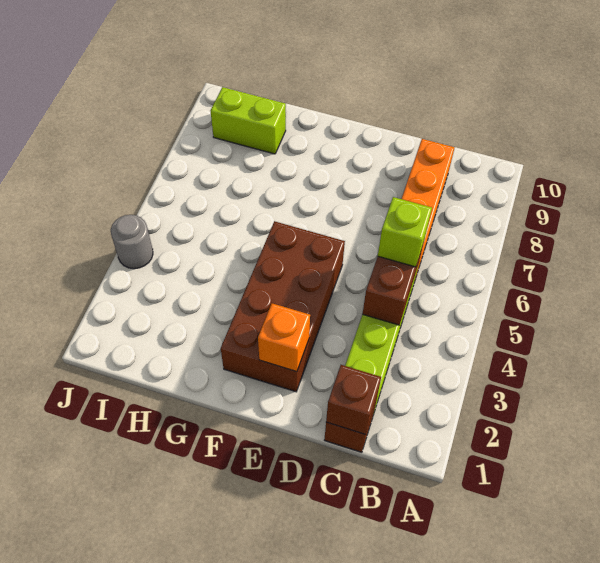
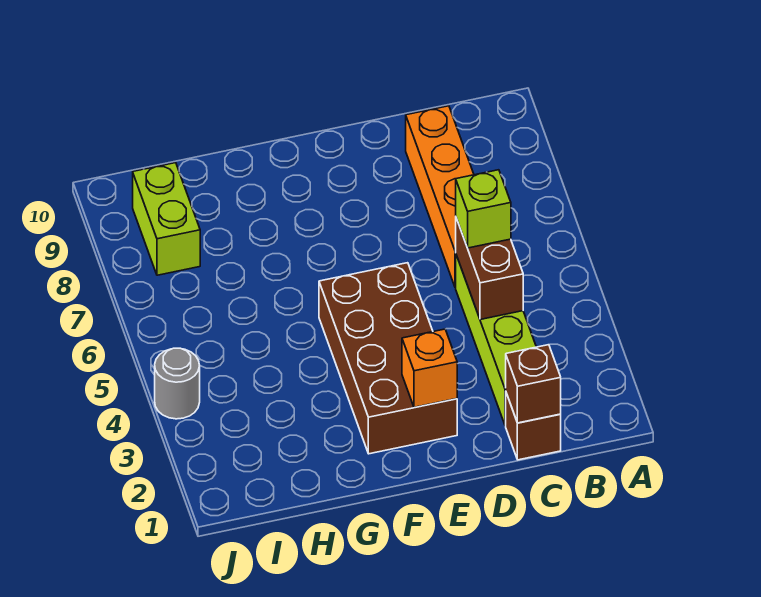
lime 1x2 brick [211,87,286,154] -> lime 1x2 brick turned to [133,163,200,275]

